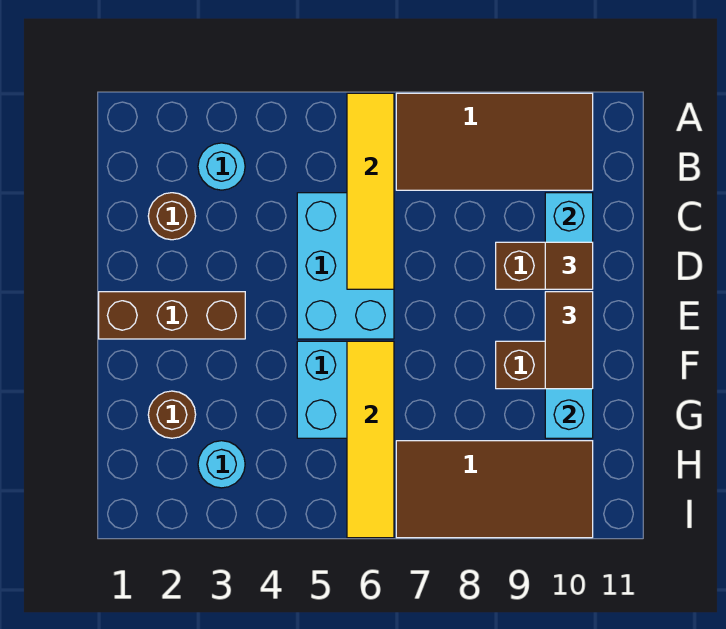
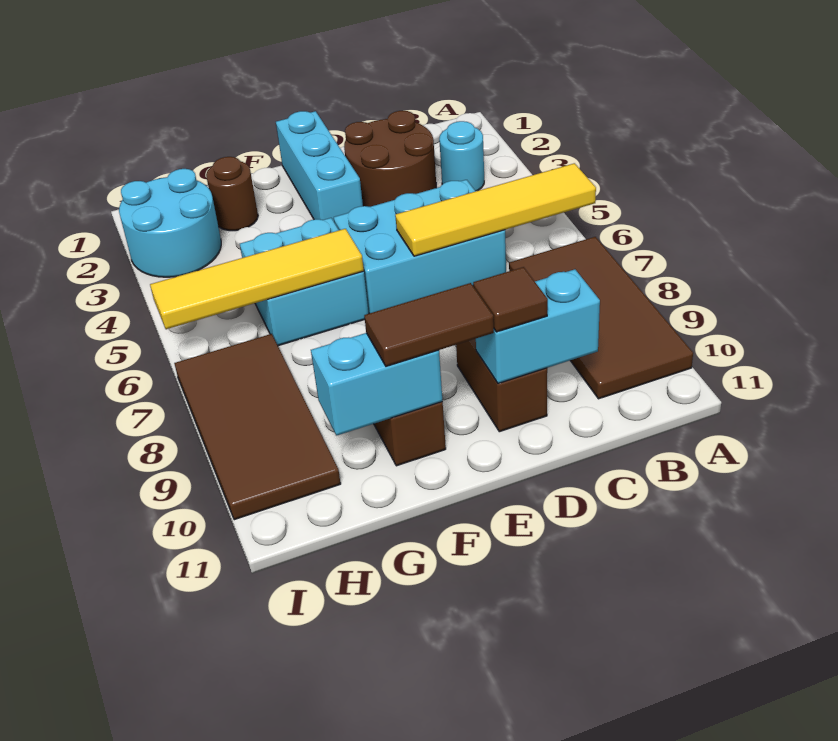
brown 1x1 round brick [148,193,196,240] -> brown 2x2 round brick [344,111,436,207]
brown 1x3 brick [99,292,245,339] -> cyan 1x3 brick [276,111,363,221]
cyan 1x1 round brick [198,441,245,488] -> cyan 2x2 round brick [119,169,221,277]

